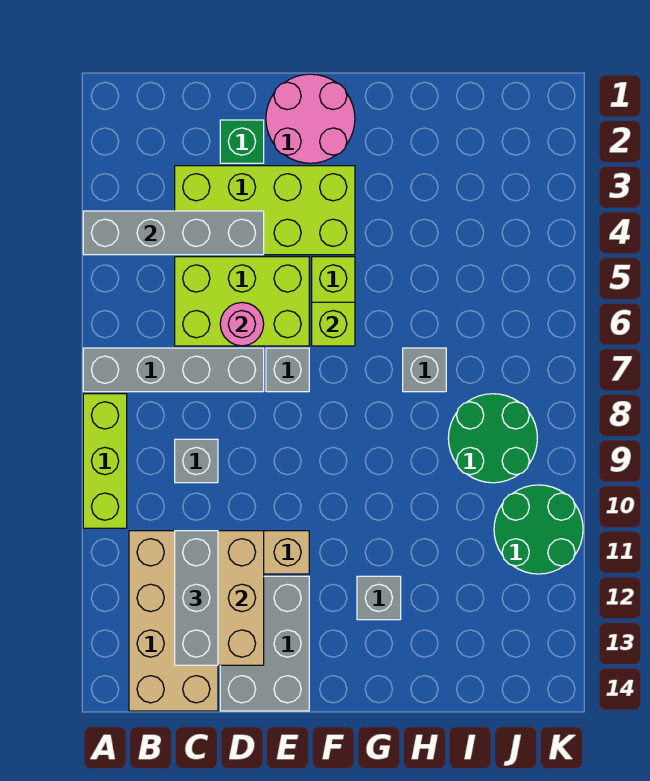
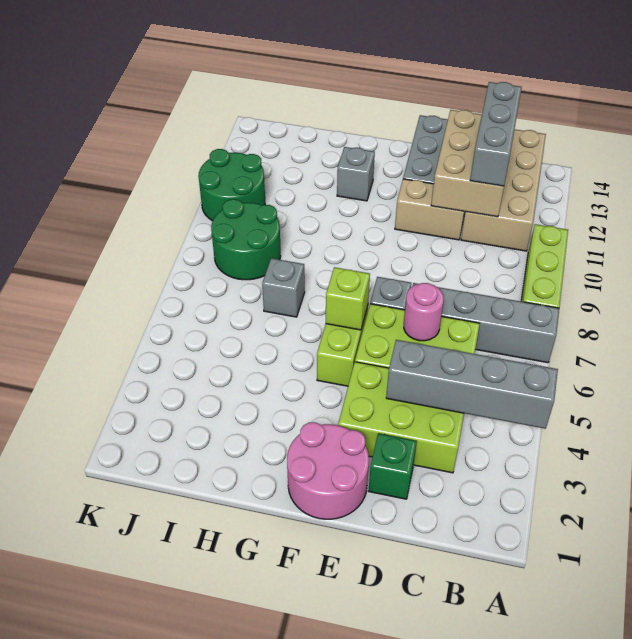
lime 2x4 brick [175,166,355,255] -> lime 2x3 brick [338,362,464,473]
grey 1x1 brick [175,439,218,483] -> none

